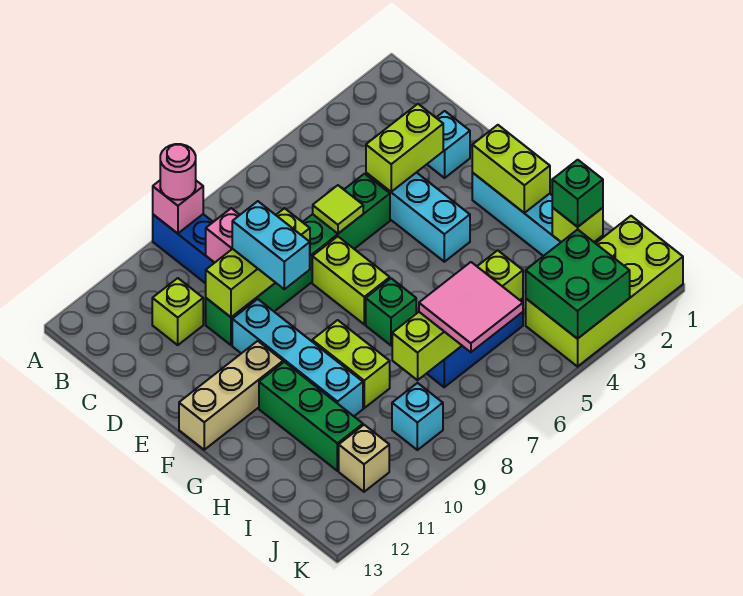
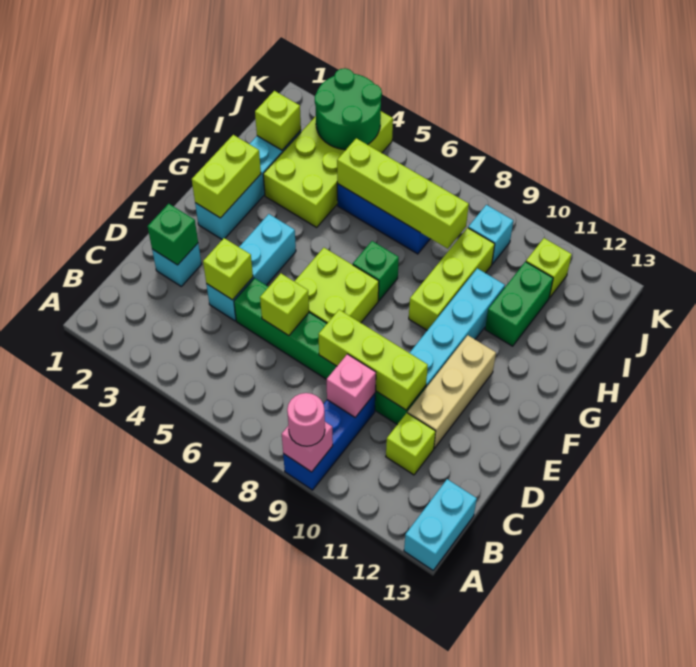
lime 1x2 brick [366,104,443,192] -> lime 1x1 brick [203,238,253,300]
lime 1x1 tile [313,185,363,234] -> lime 1x1 brick [260,273,309,336]
cyan 1x2 brick [232,201,310,289] -> cyan 1x2 brick moved to [404,479,477,570]
lime 1x2 brick [312,236,390,324] -> lime 2x2 brick [294,248,379,323]
tan 1x3 brick [179,341,283,450] -> tan 1x3 brick turned to [408,335,496,448]
lime 1x2 brick [312,320,390,408] -> lime 1x3 brick [409,228,495,330]
green 1x3 brick [259,362,363,471] -> green 1x2 brick [485,262,553,346]
green 1x1 brick [552,160,603,227] -> green 1x1 brick moved to [148,204,198,265]
pink 2x2 tile [419,262,523,352] -> none
lime 2x4 brick [526,216,683,367] -> lime 2x4 brick turned to [263,111,393,227]
green 2x2 brick [526,230,630,339] -> green 2x2 round brick [315,68,382,150]
tan 1x1 brick [339,425,389,492] -> lime 1x1 brick [526,238,572,298]

